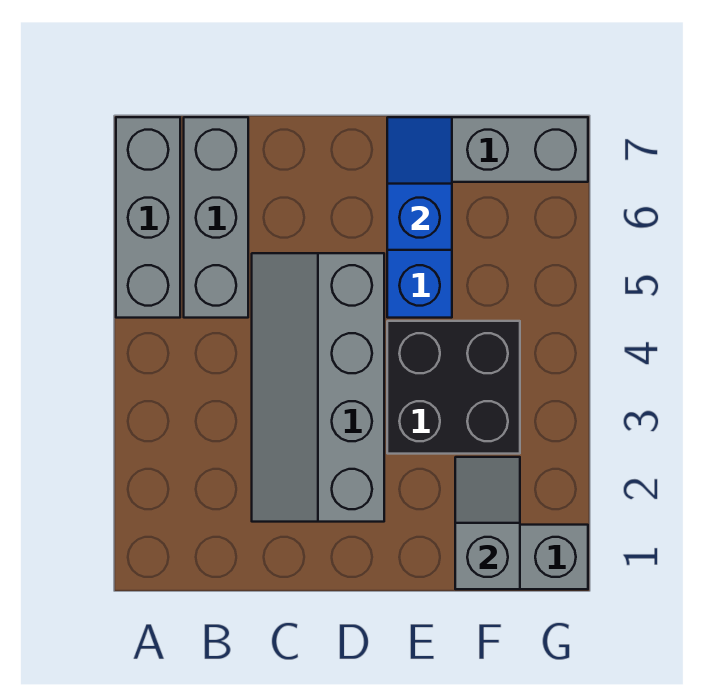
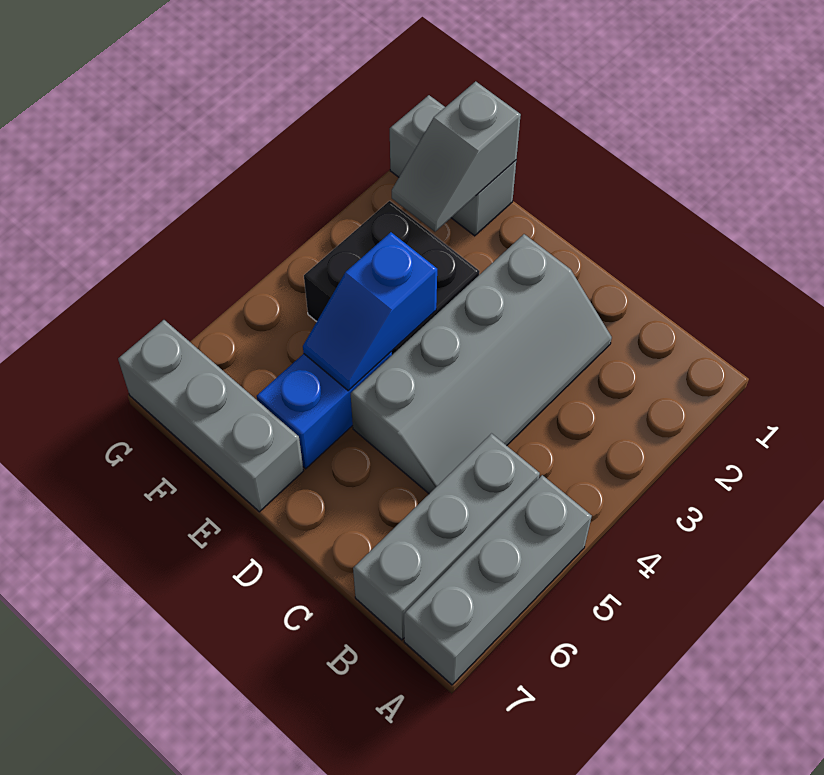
blue 1x2 slope [387,117,452,250] -> blue 1x2 slope moved to [303,232,437,391]

